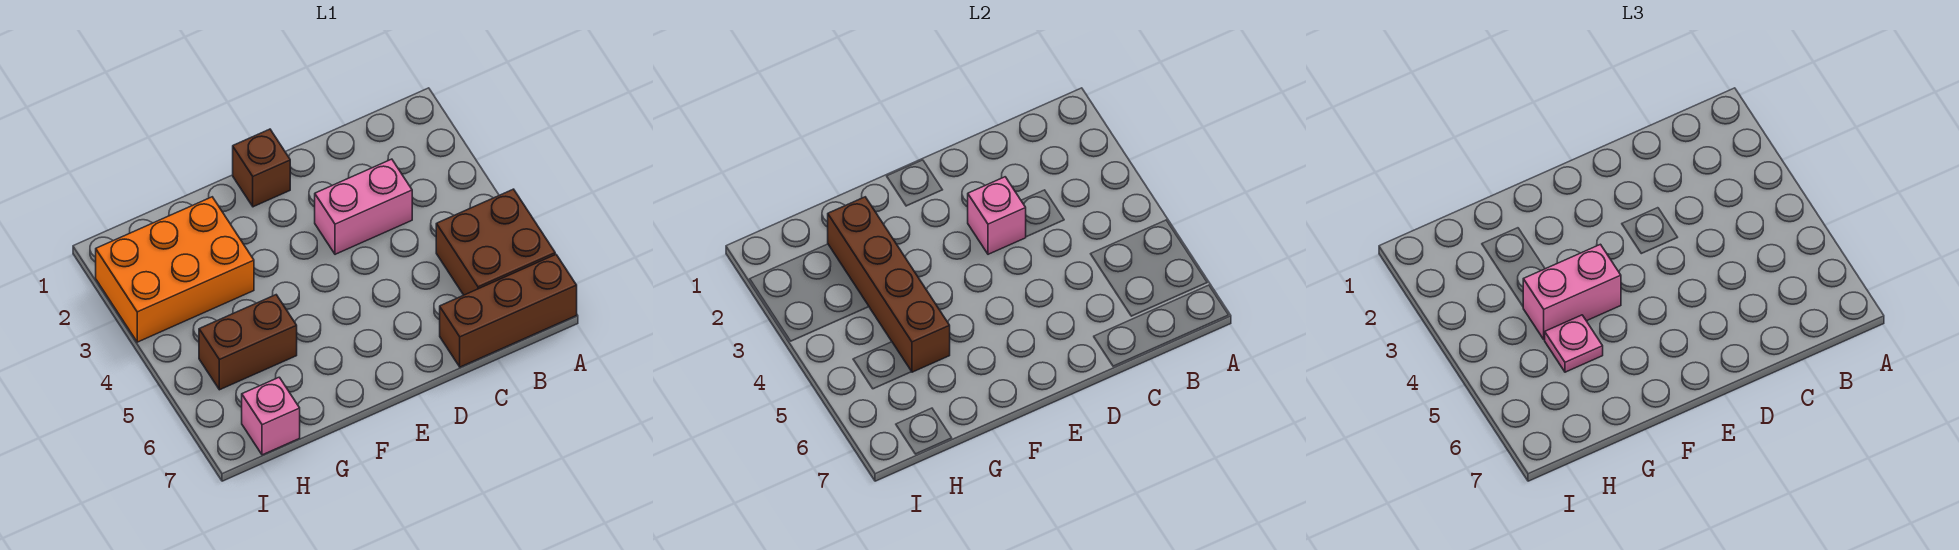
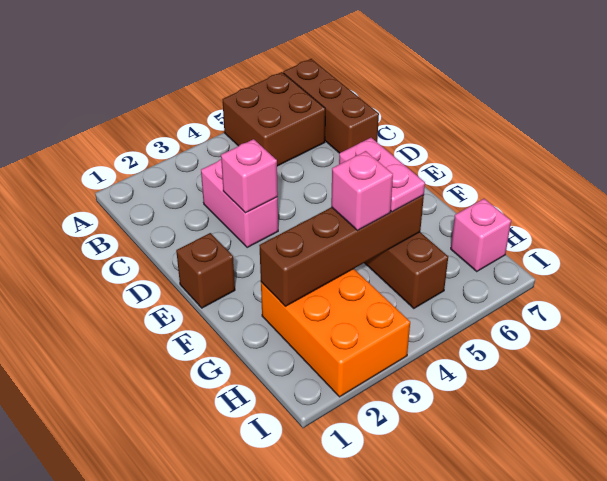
pink 1x2 brick [1523,244,1621,339] -> pink 1x1 brick [331,151,393,230]
pink 1x1 plate [1544,315,1603,372] -> pink 1x2 plate [339,138,425,212]

